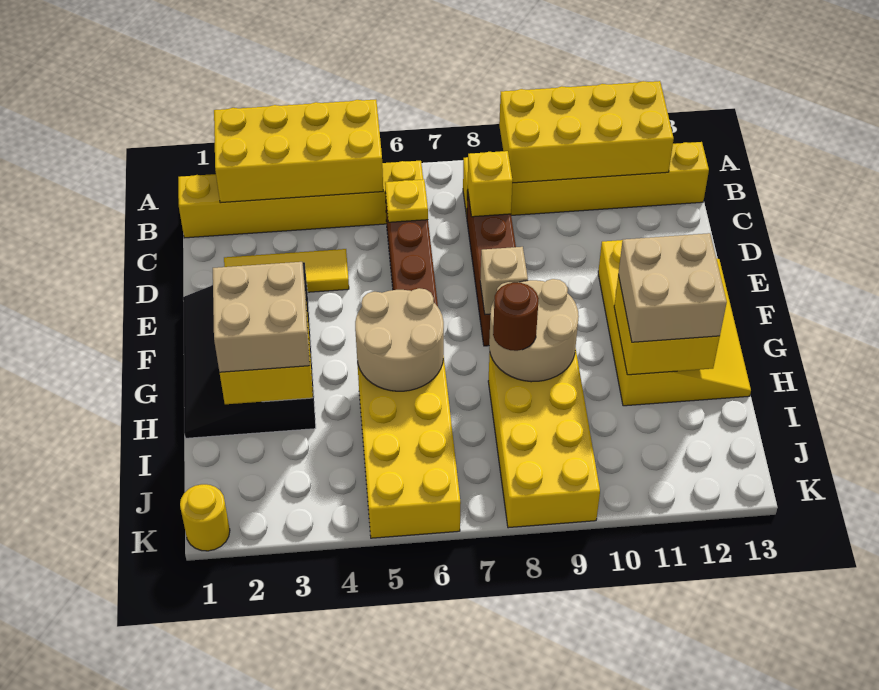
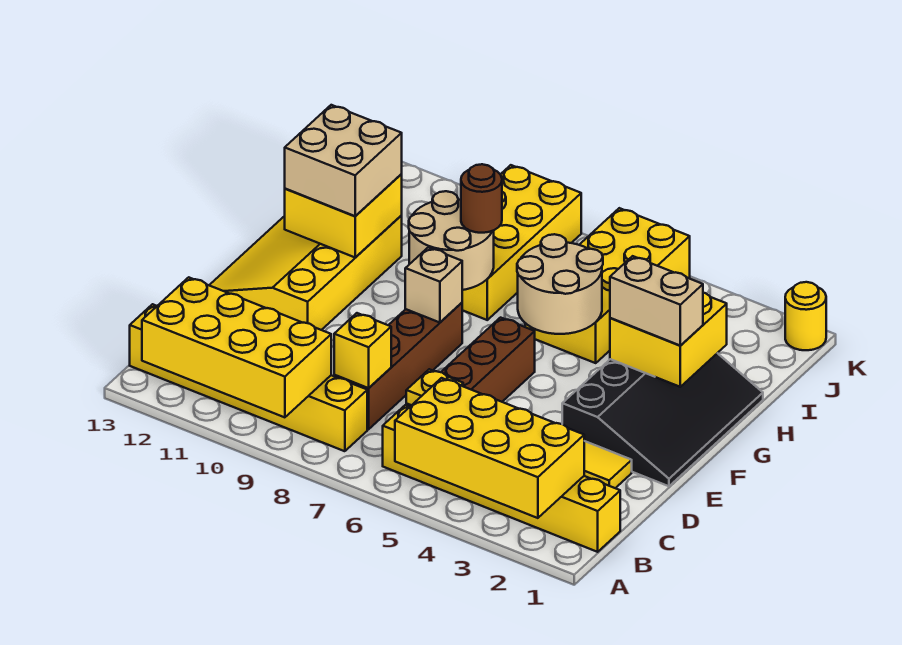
tan 2x2 brick [213,262,310,372] -> tan 1x2 brick [610,256,703,346]

